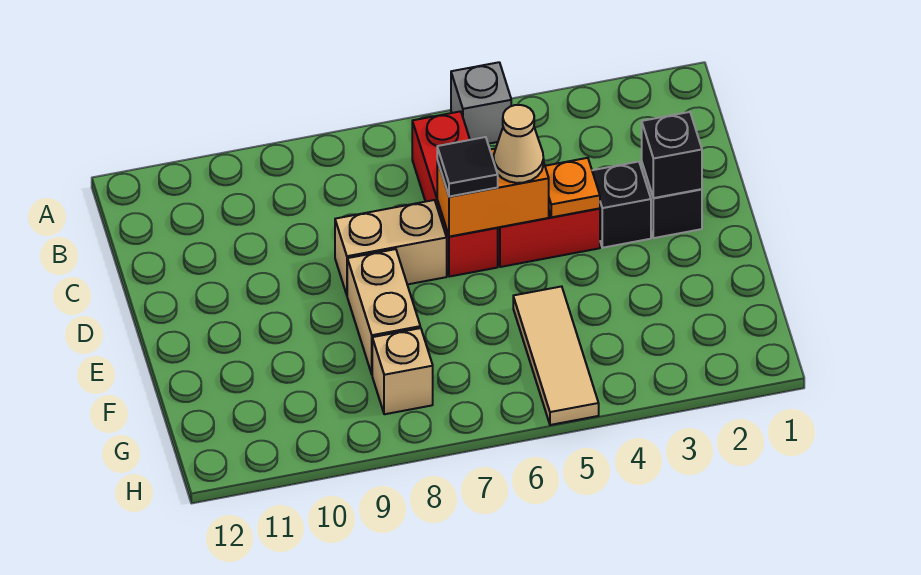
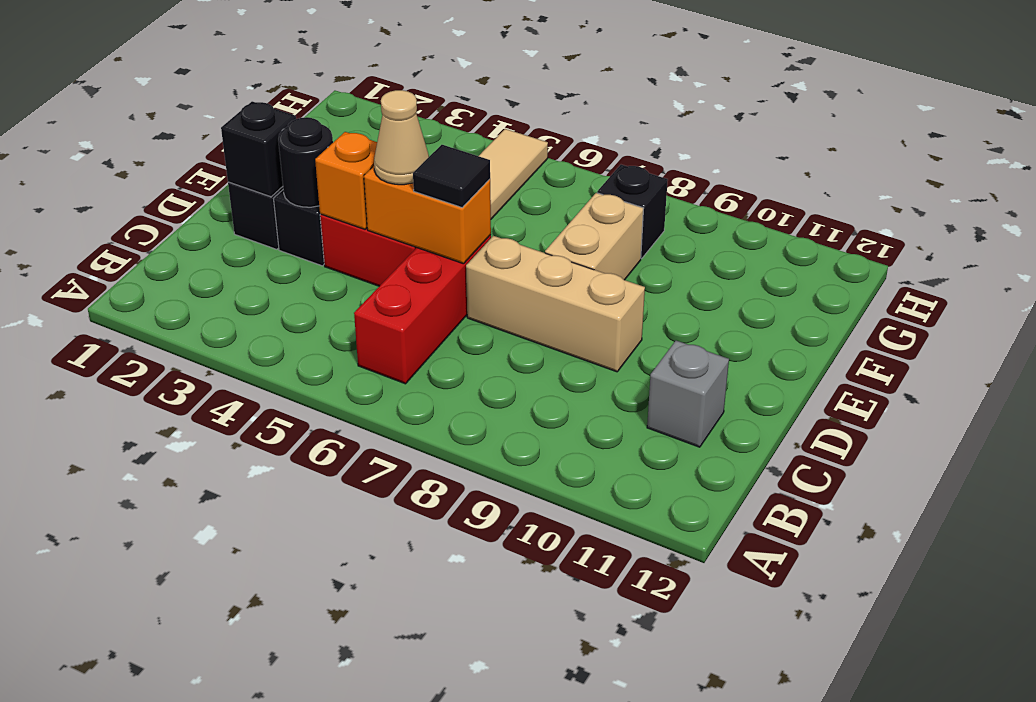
grey 1x1 brick [451,62,511,144] -> grey 1x1 brick moved to [647,340,729,447]
none -> black 1x1 round brick [278,117,333,207]
orange 1x1 plate [545,158,600,217] -> orange 1x1 brick [315,132,377,229]
tan 1x2 brick [335,200,447,295] -> tan 1x3 brick [466,236,645,372]
tan 1x1 brick [372,328,433,414] -> black 1x1 brick [597,165,668,259]

